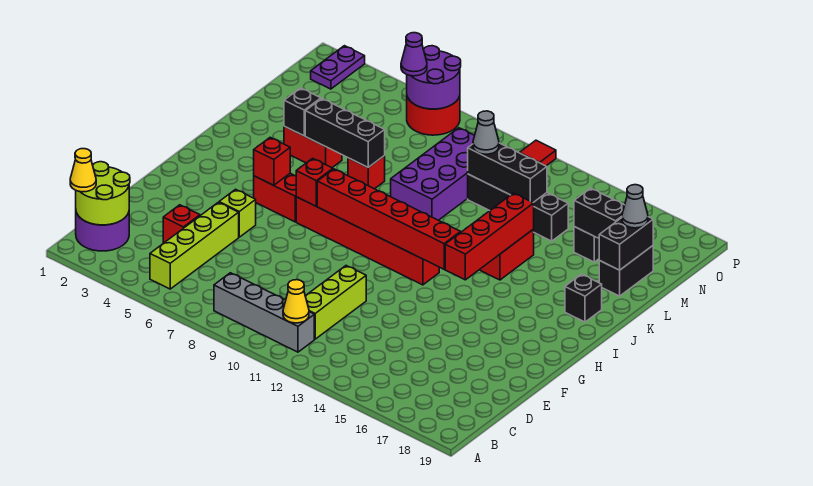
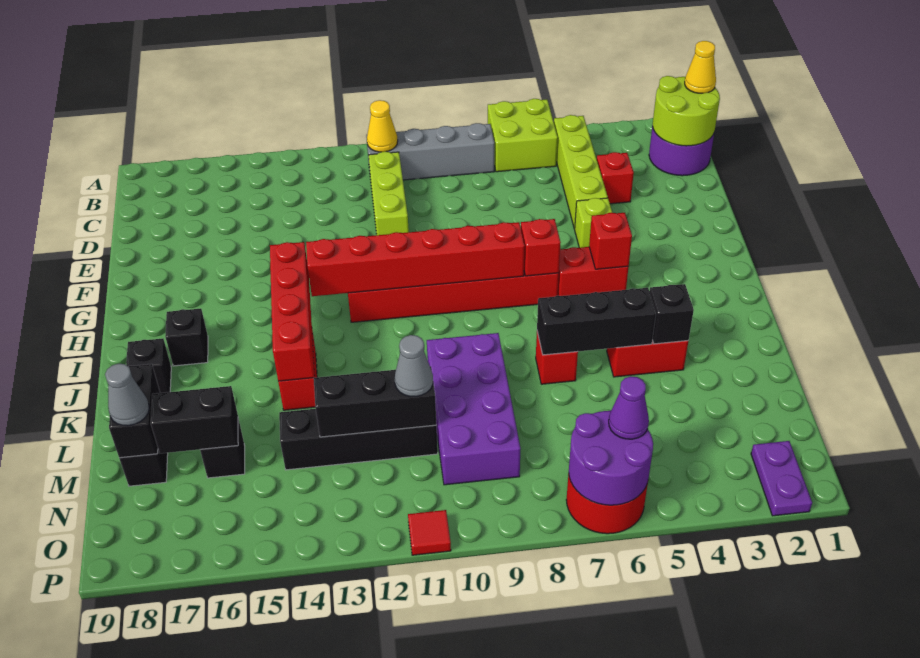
none -> lime 2x2 brick [488,99,558,172]
none -> black 1x1 brick [165,309,208,366]

